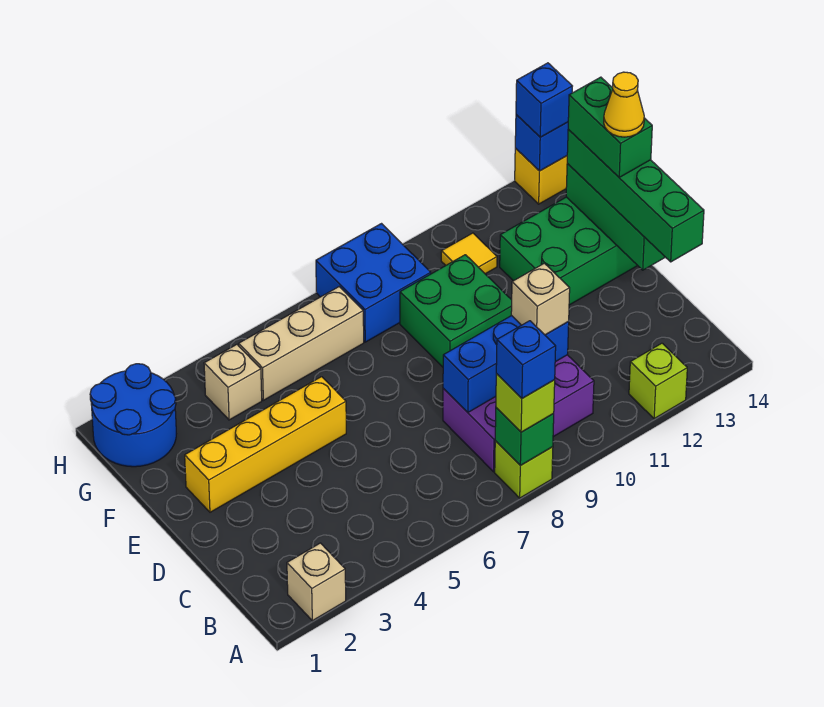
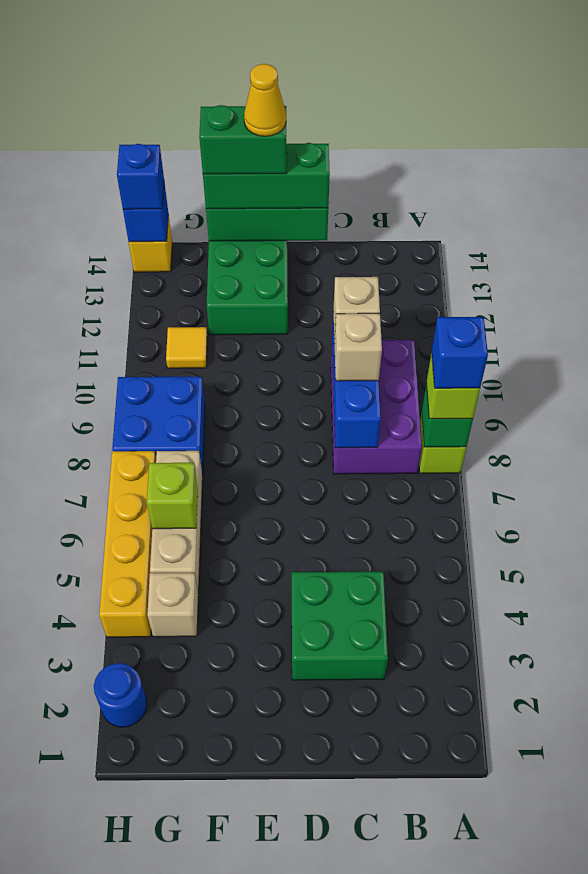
tan 1x1 brick [287,543,346,621] -> tan 1x1 brick moved to [334,313,382,381]
lime 1x1 brick [629,343,687,419] -> lime 1x1 brick moved to [147,463,198,529]
green 1x4 brick [567,130,704,262] -> green 1x3 brick [203,143,330,209]
yellow 1x4 brick [185,377,346,512] -> yellow 1x4 brick moved to [99,451,156,637]
green 2x2 brick [400,255,512,367] -> green 2x2 brick moved to [292,571,388,680]
blue 2x2 round brick [90,364,176,467] -> blue 1x1 round brick [94,663,147,727]

